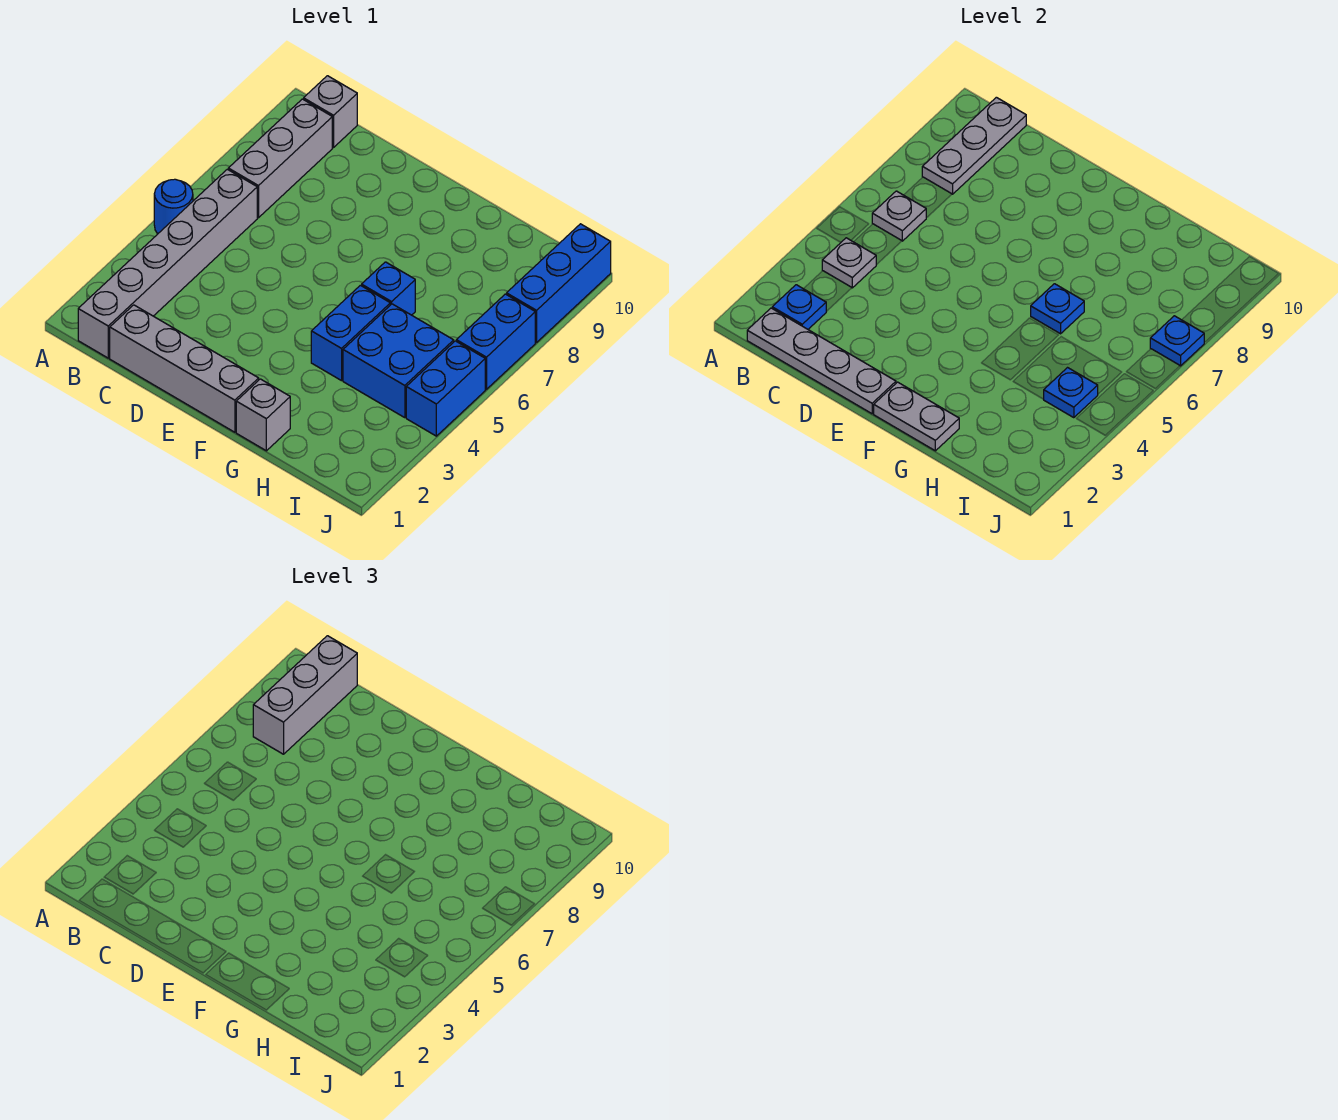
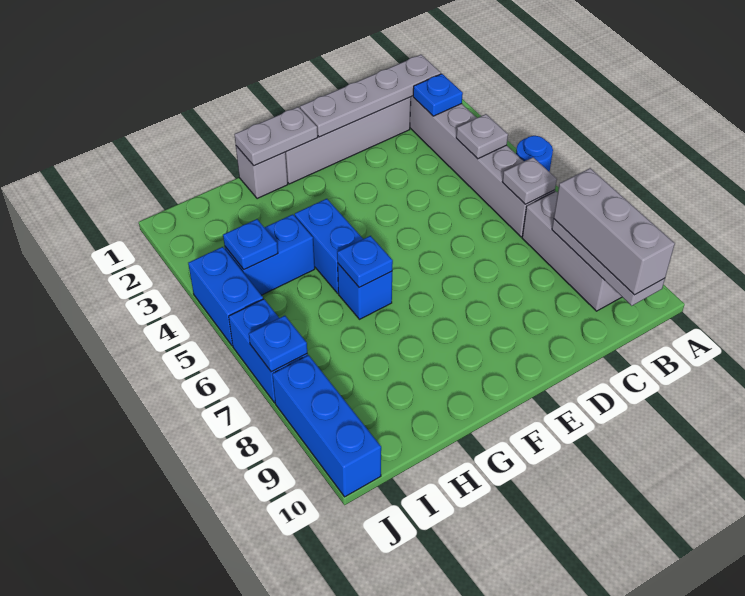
grey 1x1 brick [304,76,357,147] -> none
blue 2x2 brick [343,304,454,418] -> blue 1x2 brick [225,214,315,295]

